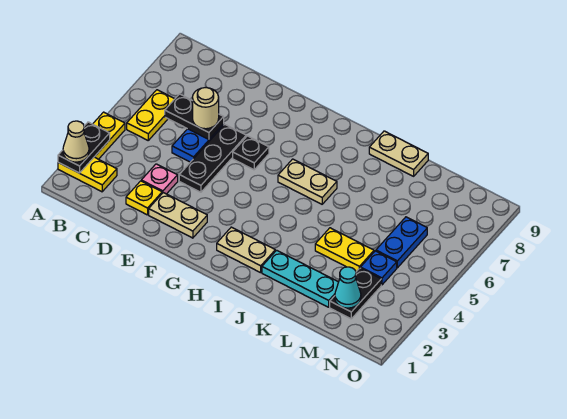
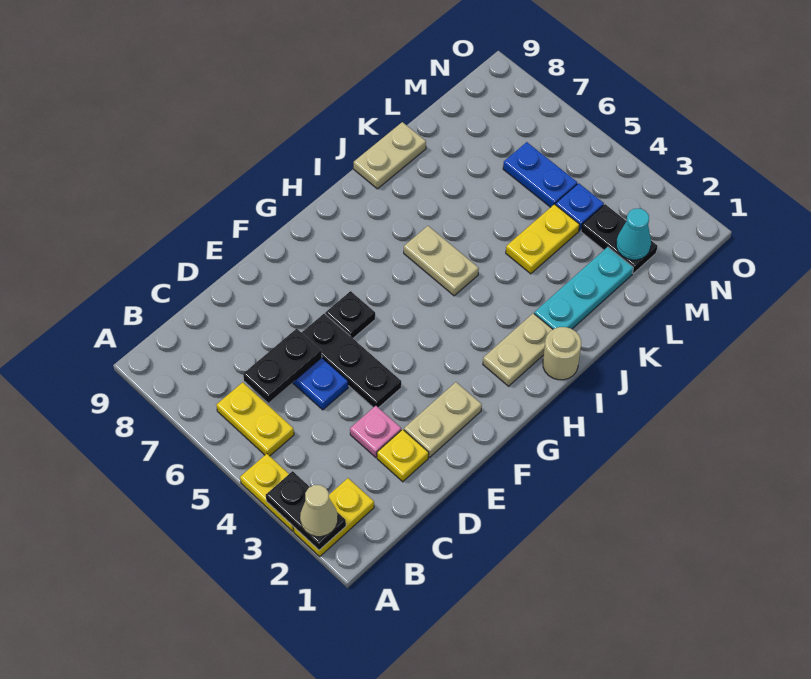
tan 1x1 round brick [193,88,219,129] -> tan 1x1 round brick moved to [543,327,581,380]
tan 1x2 plate [278,159,337,204] -> tan 1x2 plate turned to [404,226,479,296]

